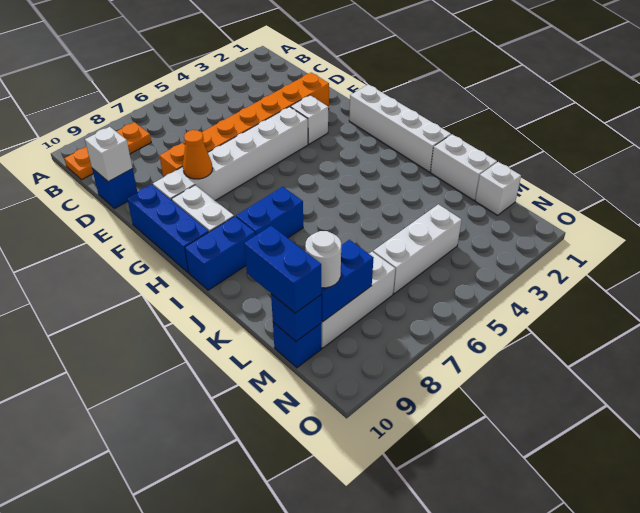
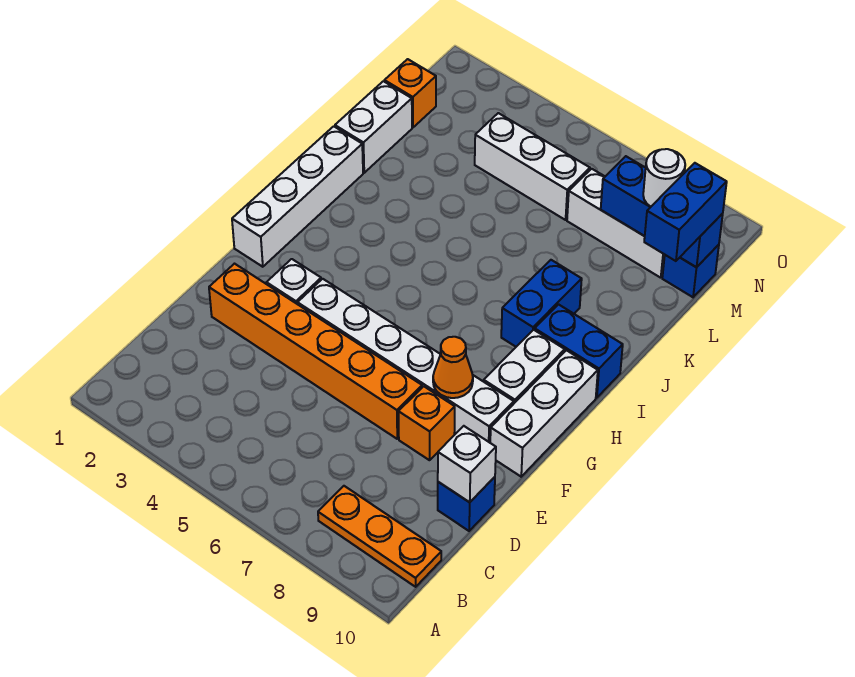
blue 1x3 brick [127,184,209,273] -> white 1x3 brick [490,350,598,477]
blue 1x2 brick [236,187,303,238] -> blue 1x2 brick turned to [501,260,582,347]
white 1x1 brick [475,162,521,215] -> orange 1x1 brick [384,59,436,127]

